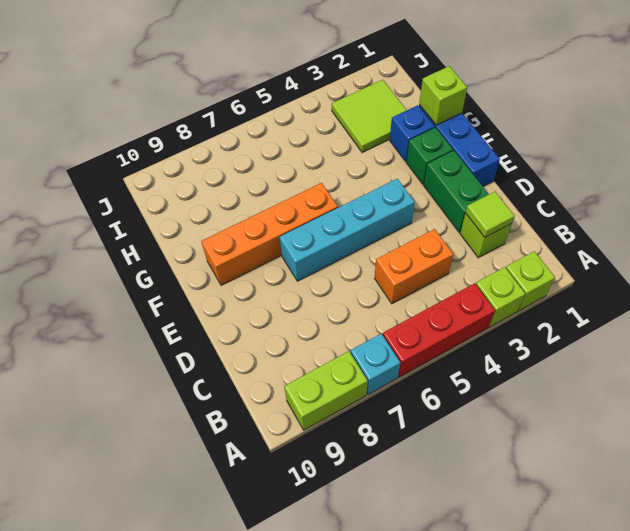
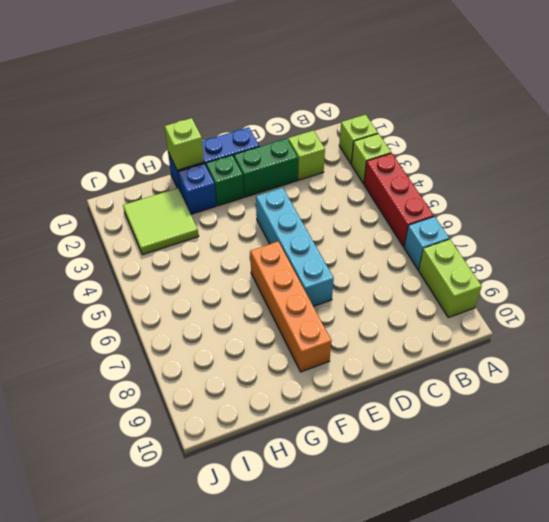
lime 1x1 tile [466,192,515,237] -> none
orange 1x2 brick [375,229,453,304] -> none

